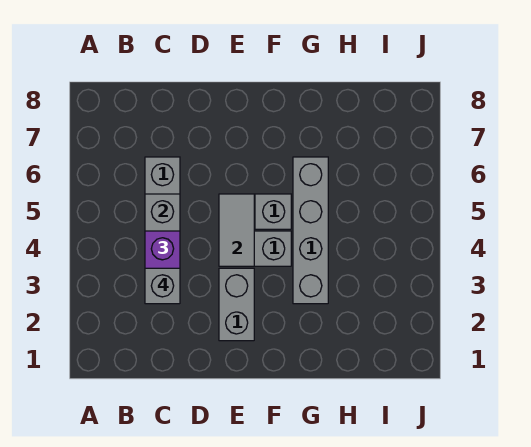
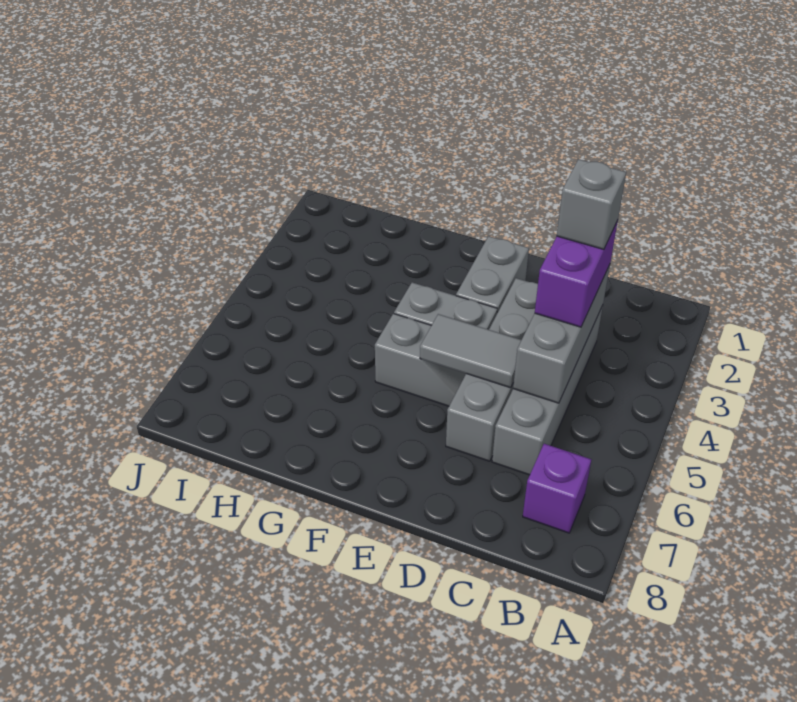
none -> purple 1x1 brick [523,444,592,533]
grey 1x2 tile [219,194,254,266] -> grey 1x2 tile turned to [420,314,521,388]
grey 1x4 brick [293,157,328,304] -> grey 1x4 brick moved to [446,278,538,461]

